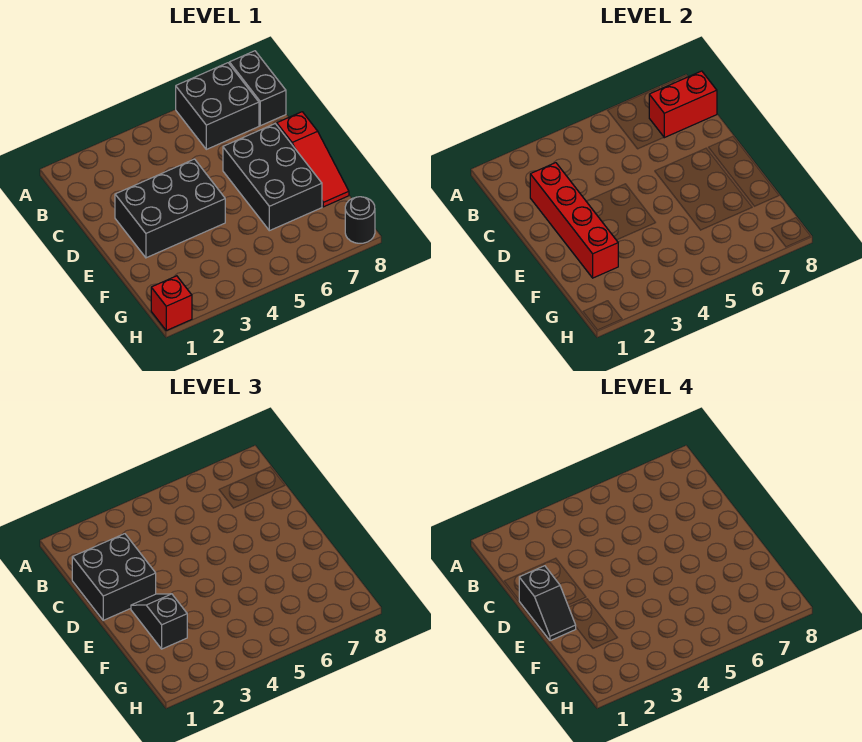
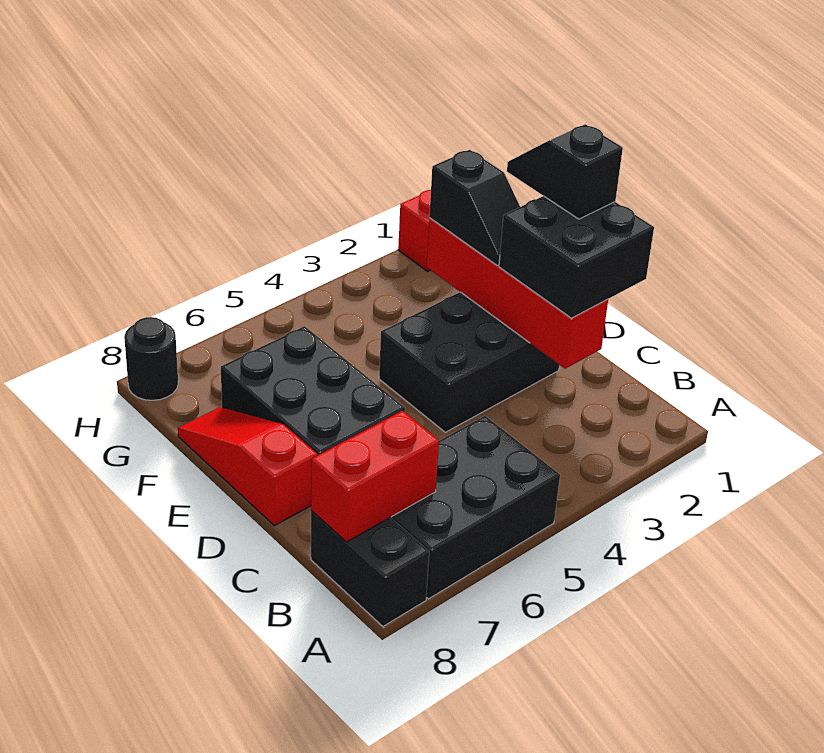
black 2x2 brick [176,63,259,149] -> black 2x3 brick [391,416,560,599]

